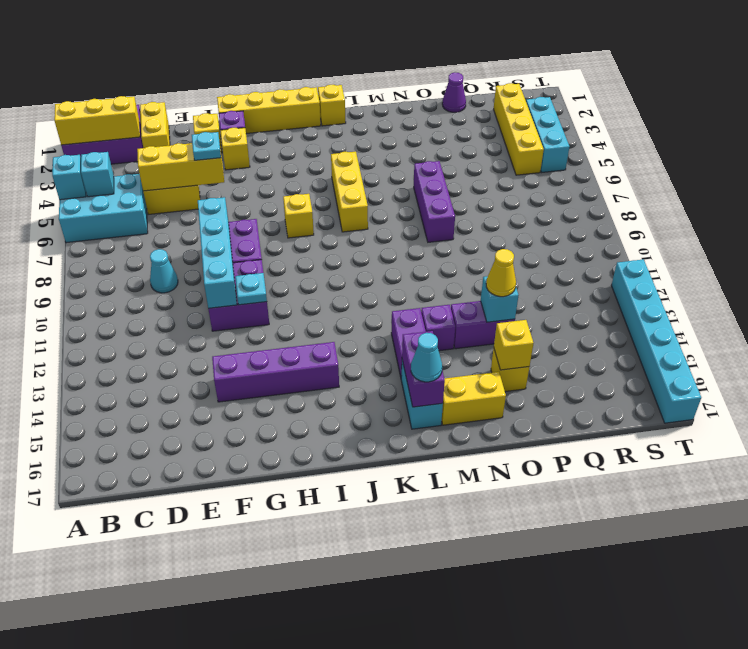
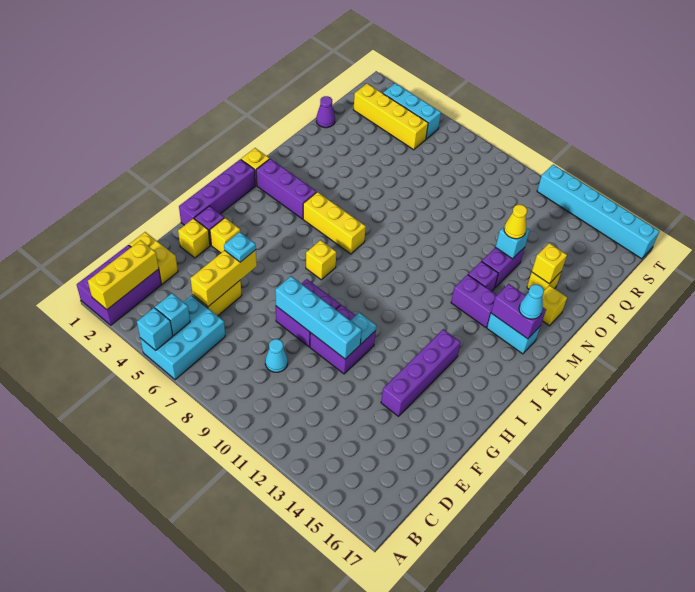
yellow 1x4 brick [217,87,321,134] -> purple 1x4 brick [179,159,255,225]
yellow 1x2 brick [442,372,506,425] -> yellow 1x1 brick [542,285,567,326]
purple 1x3 brick [414,161,455,242] -> purple 1x3 brick moved to [256,159,317,219]

